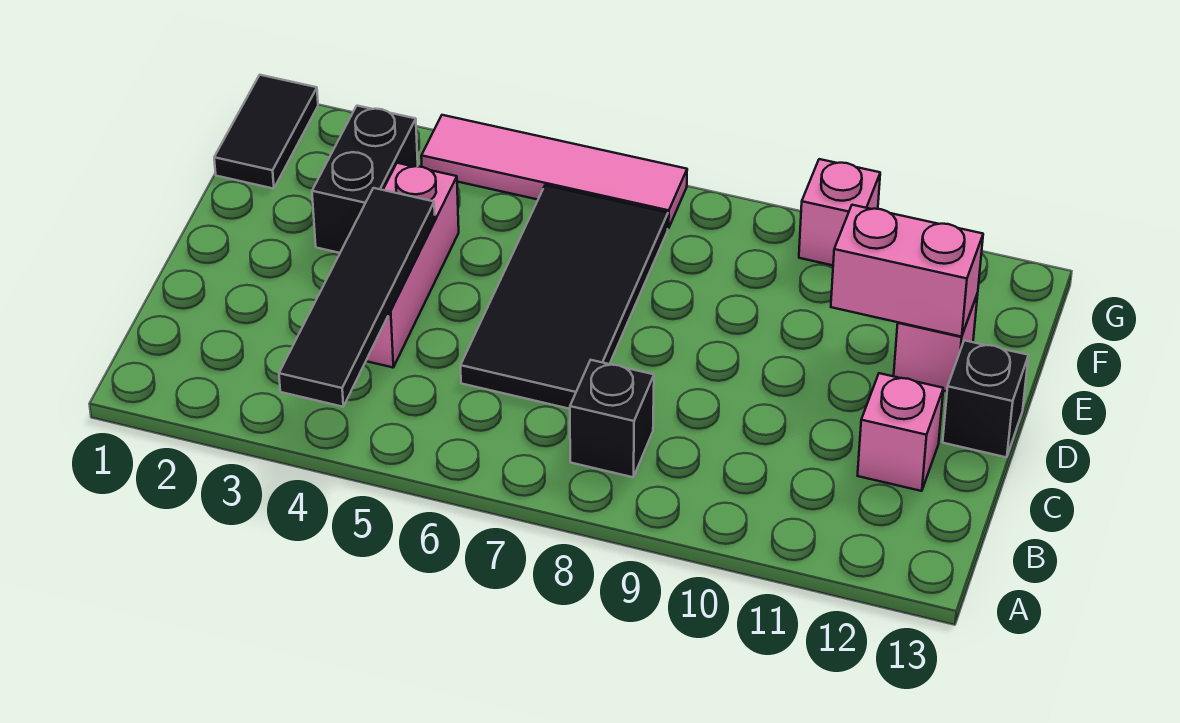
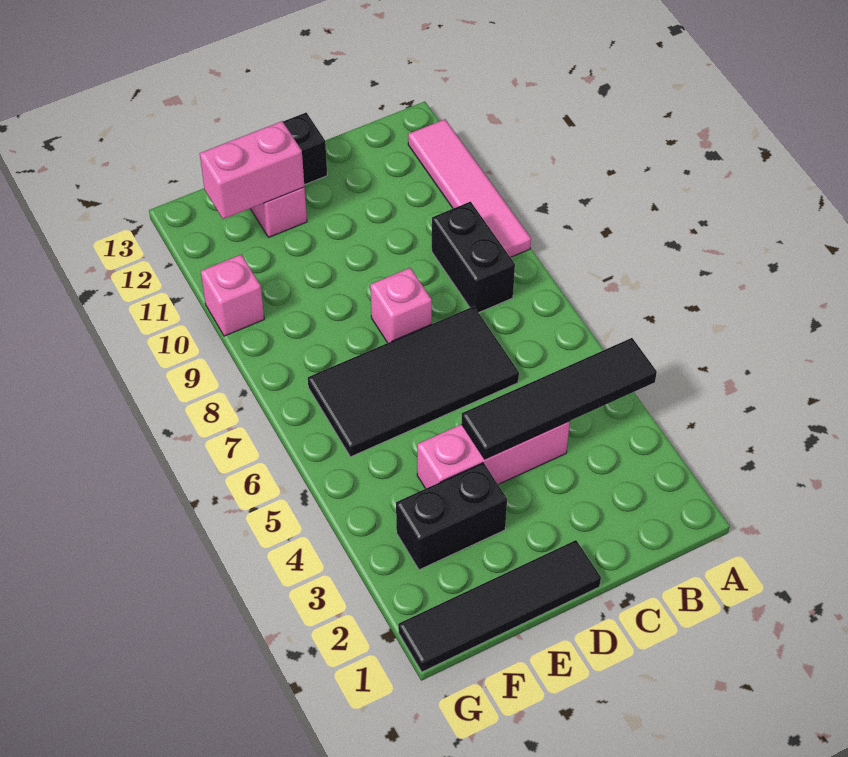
black 1x1 brick [570,360,654,477] -> black 1x2 brick [432,202,515,313]
pink 1x1 brick [858,373,943,491] -> pink 1x1 brick moved to [370,268,432,343]
pink 1x2 brick [831,205,983,337] -> pink 1x2 brick turned to [200,121,304,219]
black 1x2 tile [214,75,318,189] -> black 1x4 tile [398,540,601,672]
pink 1x4 tile [421,115,687,229] -> pink 1x4 tile moved to [408,119,531,257]

